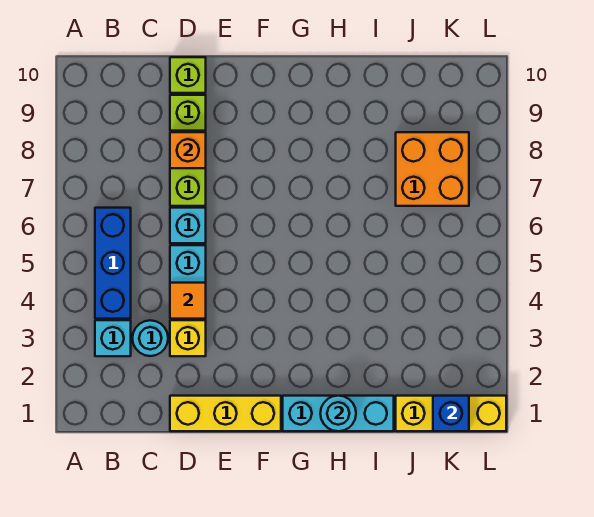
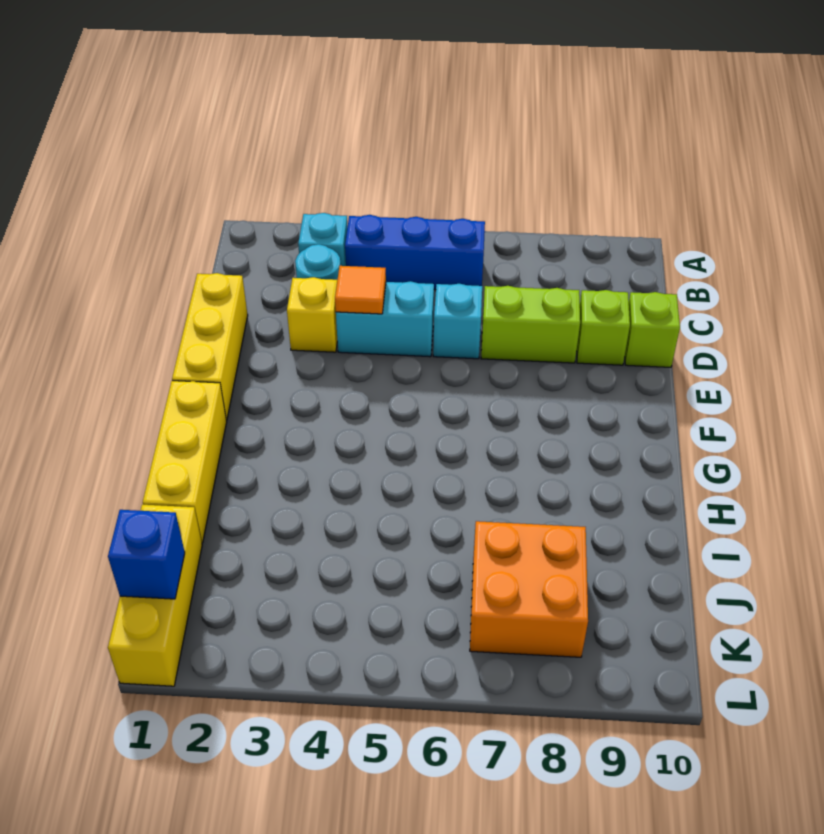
orange 1x1 brick [170,132,206,168] -> none
cyan 1x3 brick [283,396,394,431] -> yellow 1x3 brick [143,381,227,543]
cyan 1x1 round brick [320,396,356,431] -> none

